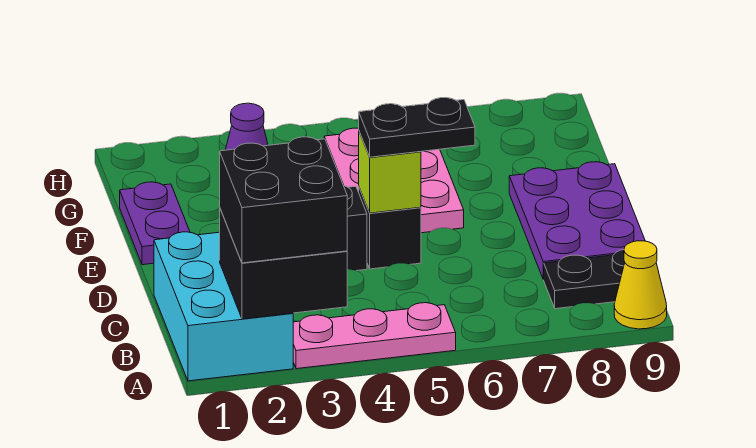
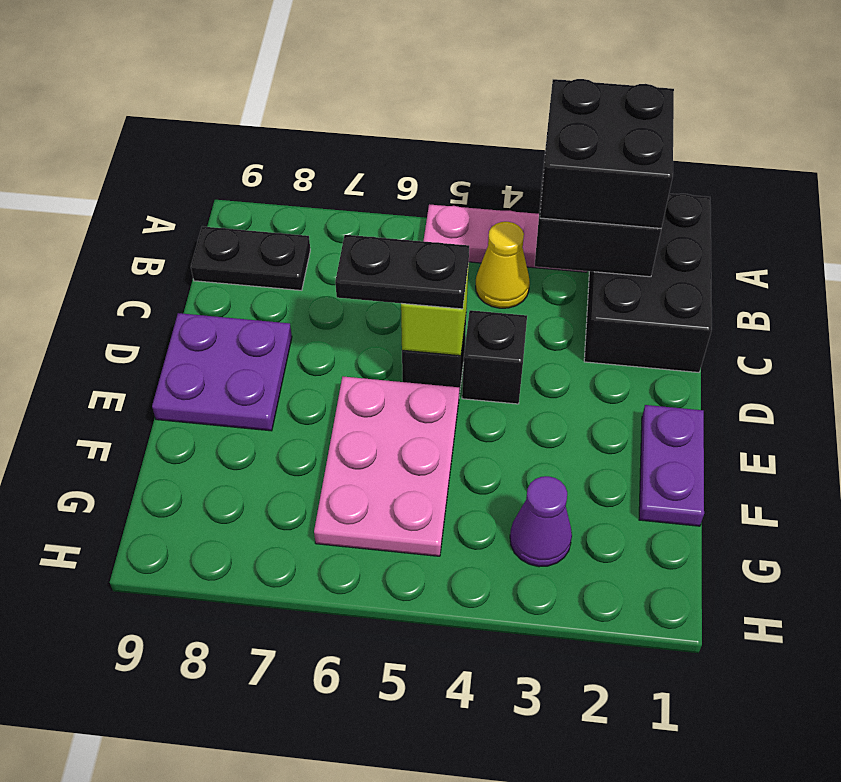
cyan 2x3 brick [154,232,293,381] -> black 2x3 brick [584,194,712,372]
yellow 1x1 cone [614,241,667,329] -> yellow 1x1 cone moved to [476,222,530,308]
purple 2x3 plate [509,162,645,279] -> purple 2x2 plate [152,313,292,431]

